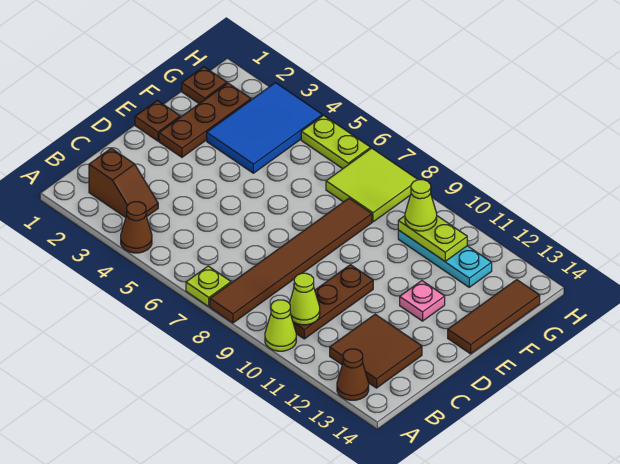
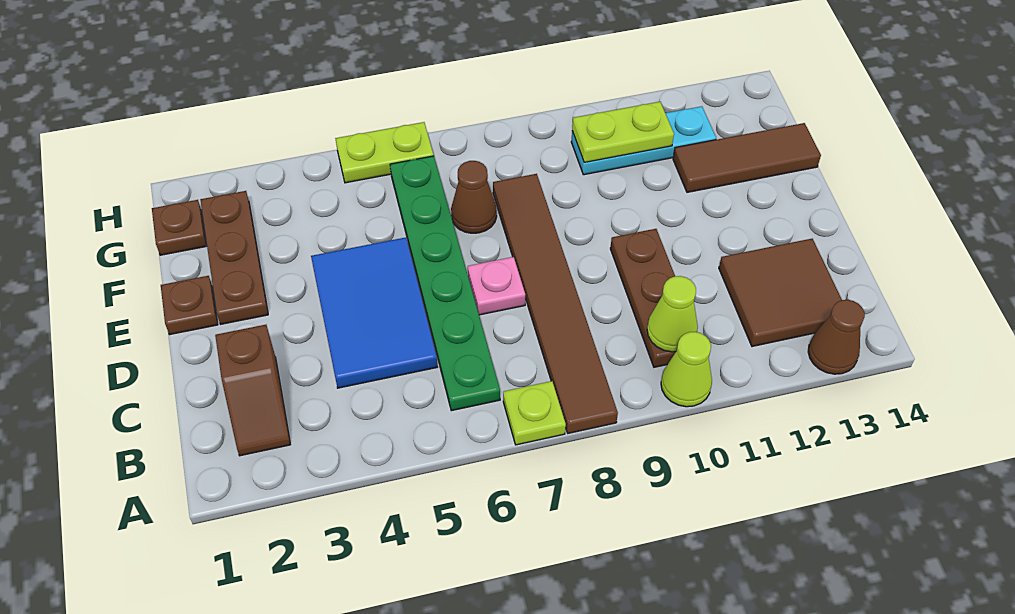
brown 1x1 cone [121,202,152,253] -> brown 1x1 cone moved to [451,161,497,233]
brown 1x2 slope [89,148,158,217] -> brown 1x2 slope turned to [215,325,290,456]
none -> green 1x6 plate [390,156,500,411]
pink 1x1 plate [400,281,445,321] -> pink 1x1 plate moved to [468,257,525,315]
brown 1x3 tile [448,280,540,354] -> brown 1x3 tile turned to [673,123,821,192]
blue 2x3 tile [207,83,322,173] -> blue 2x3 tile moved to [311,237,437,388]
lime 2x2 tile [326,148,418,222] -> none
lime 1x1 cone [405,180,437,231] -> none

